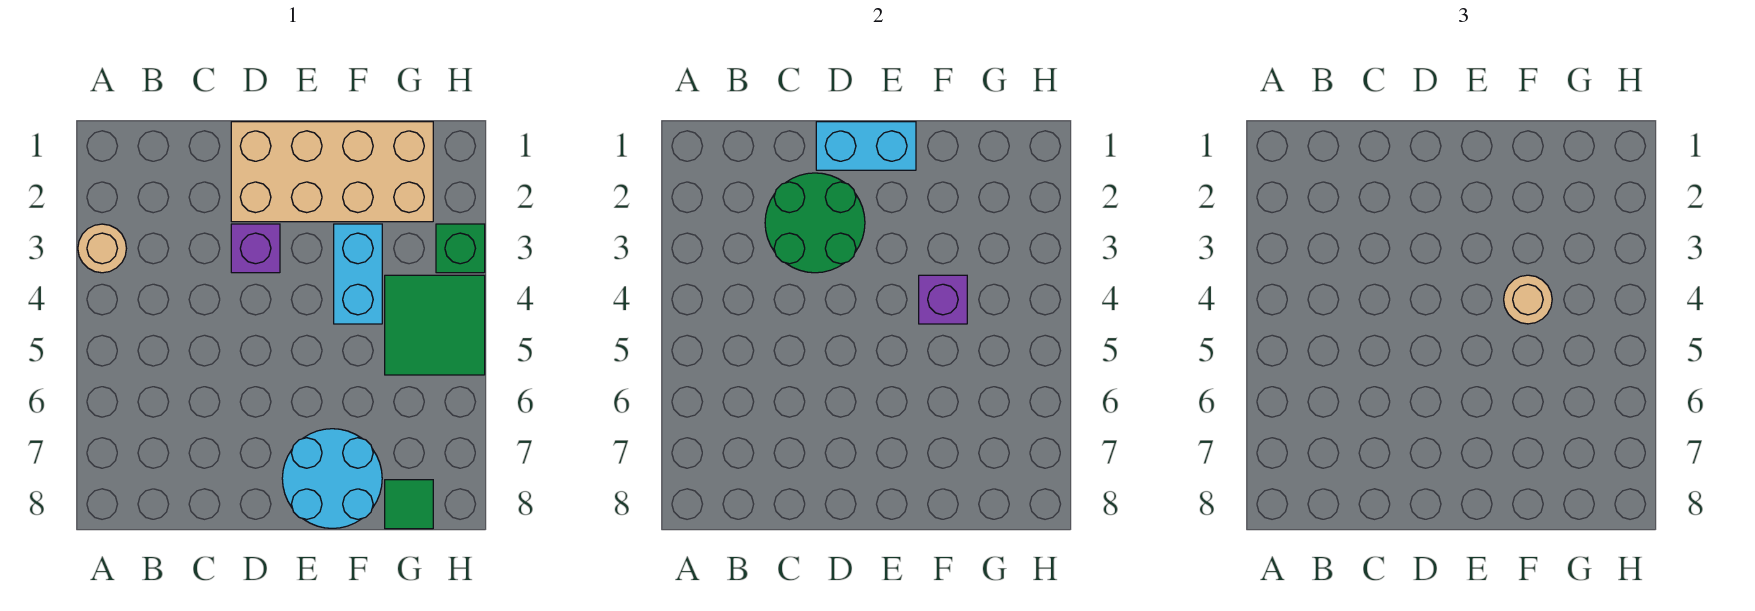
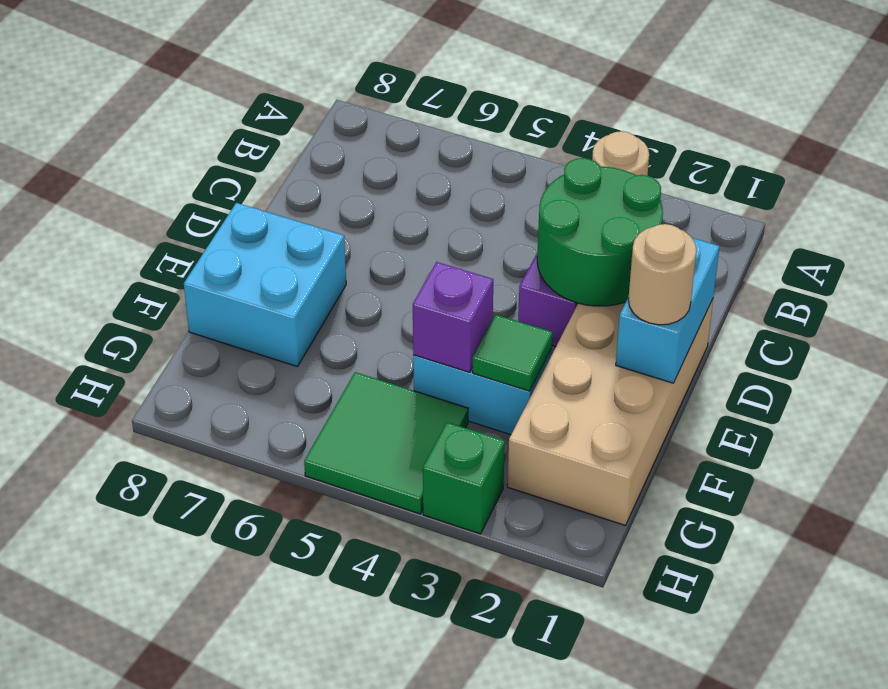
cyan 2x2 round brick [282,429,382,528] -> cyan 2x2 brick [184,203,346,366]
tan 1x1 round brick [1504,275,1552,324] -> tan 1x1 round brick moved to [628,224,696,325]
green 1x1 tile [385,480,433,529] -> green 1x1 tile moved to [473,315,552,391]

